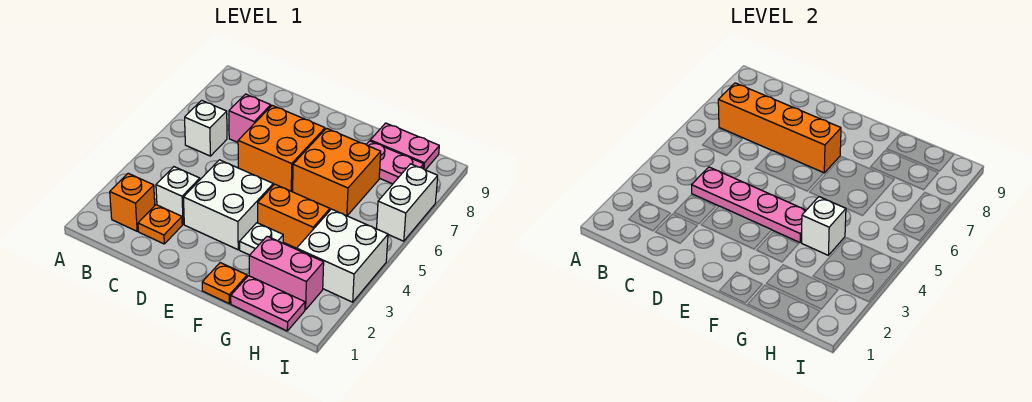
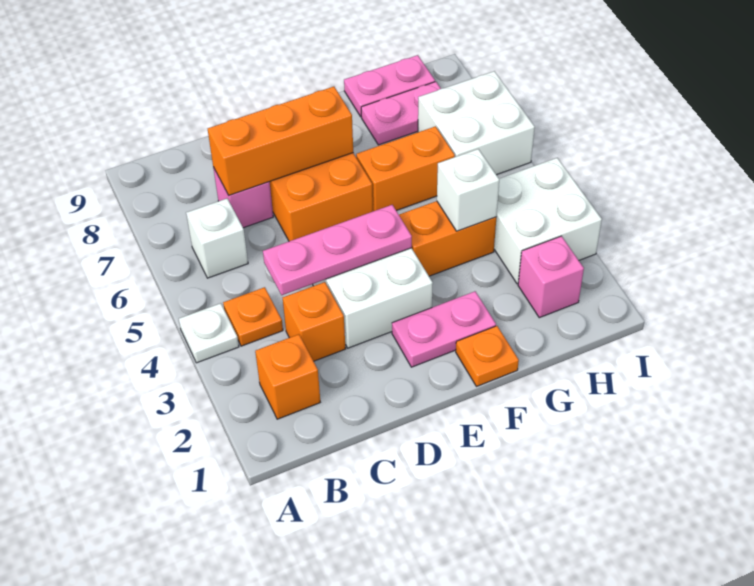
orange 1x4 brick [718,83,841,173] -> orange 1x3 brick [208,87,353,195]
orange 1x1 plate [138,205,182,244] -> orange 1x1 plate moved to [223,287,283,346]
white 1x1 brick [156,167,200,224] -> orange 1x1 brick [283,282,346,361]
pink 1x4 plate [692,167,806,242] -> pink 1x3 plate [263,205,412,295]
white 1x1 plate [240,223,283,255] -> white 1x1 plate moved to [179,303,239,363]
orange 2x2 brick [293,128,381,216] -> orange 1x2 brick [356,126,455,211]
pink 1x2 plate [231,276,305,331] -> pink 1x2 plate moved to [392,291,496,367]
pink 1x2 brick [249,236,324,310] -> pink 1x1 brick [518,236,584,318]
white 1x2 brick [377,164,438,241] -> white 2x2 brick [418,71,535,175]

